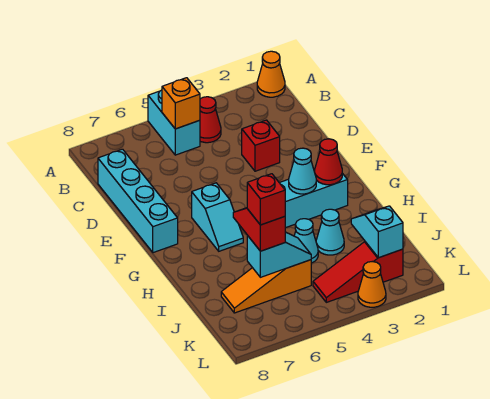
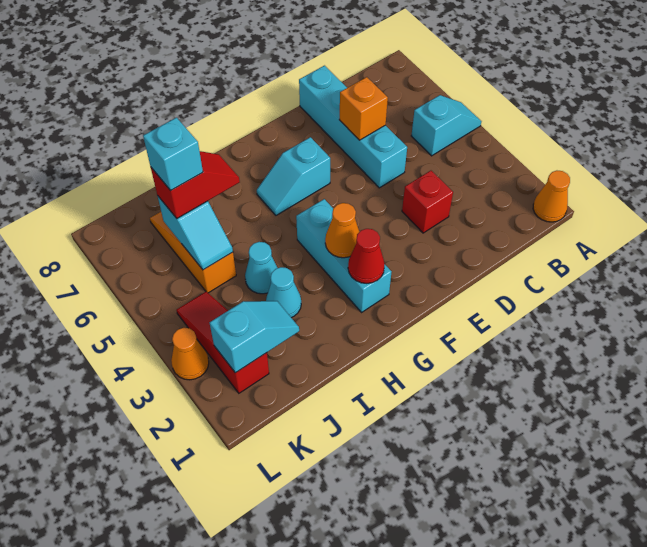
cyan 1x2 brick [148,90,200,155] -> cyan 1x2 slope [411,95,482,156]
red 1x1 cone [200,97,221,143] -> none
orange 1x1 brick [162,78,200,129] -> orange 1x1 brick moved to [339,77,388,140]
cyan 1x4 brick [98,149,178,253] -> cyan 1x4 brick turned to [299,66,407,188]
cyan 1x1 cone [289,148,316,194] -> orange 1x1 cone [325,203,359,258]
red 1x1 brick [247,174,285,225] -> cyan 1x1 brick [143,118,203,191]

